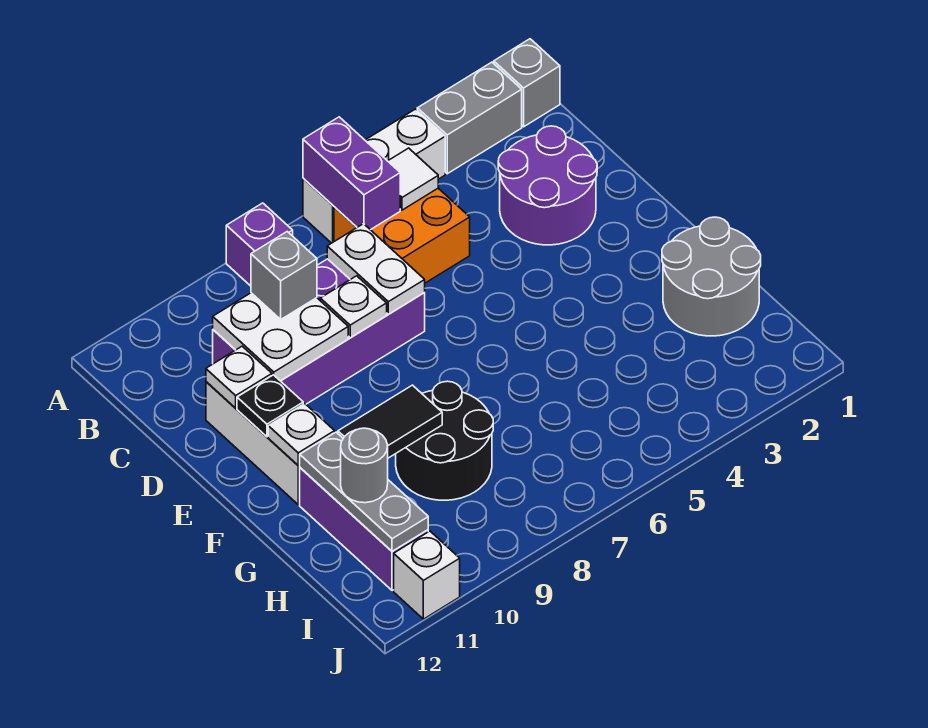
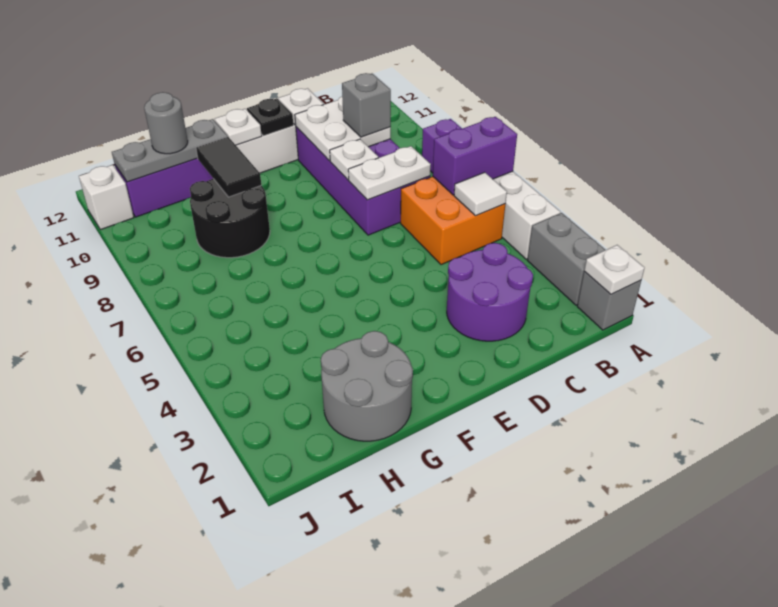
none -> white 1x1 plate [584,245,644,294]

